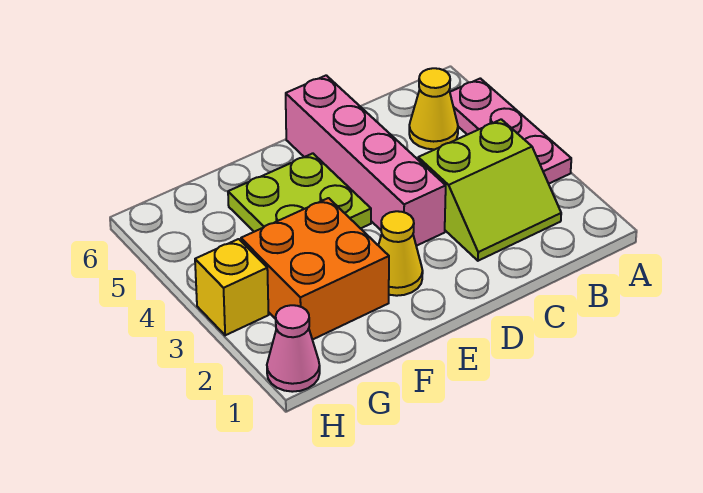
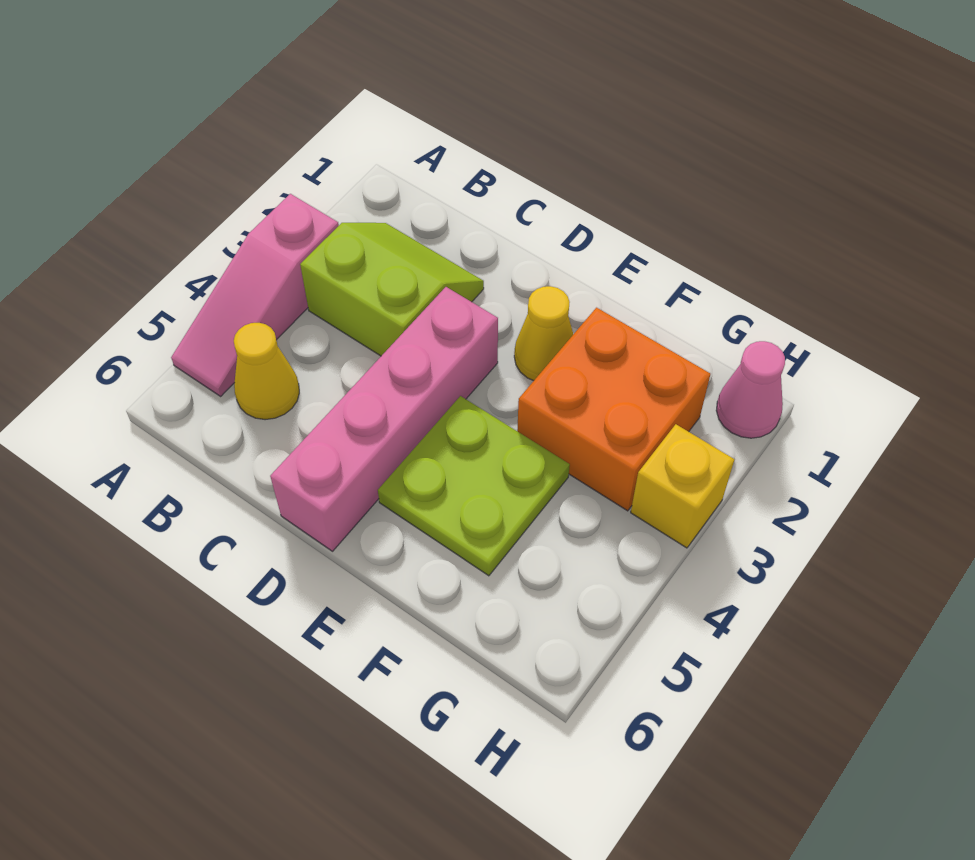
pink 1x3 plate [450,78,571,184] -> pink 1x3 slope [171,194,339,396]

